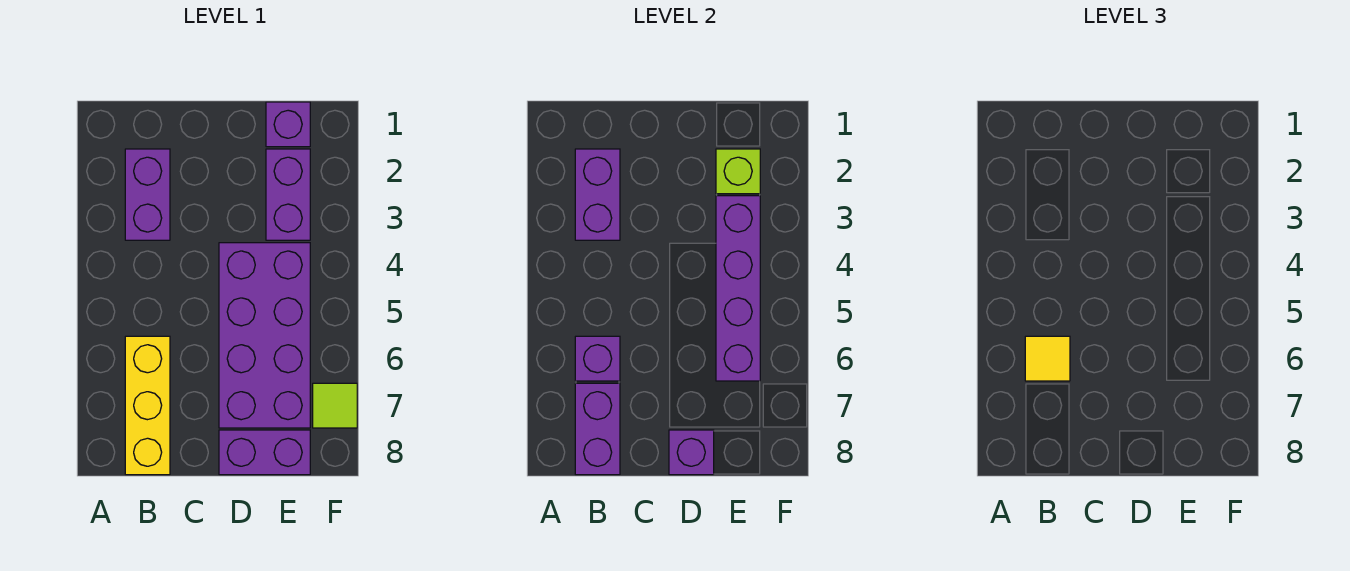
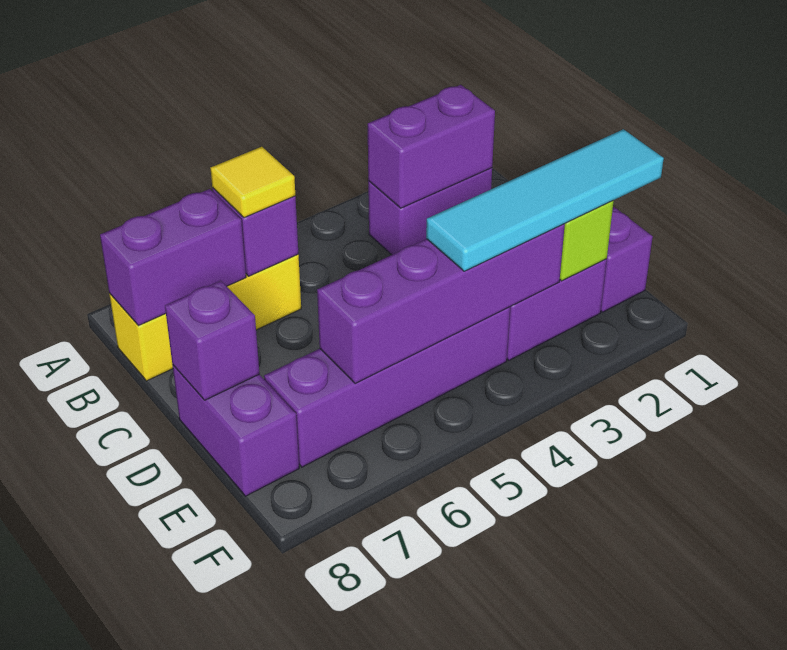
purple 2x4 brick [219,243,310,428] -> purple 1x4 brick [264,307,510,467]
none -> cyan 1x4 tile [426,129,664,271]
lime 1x1 tile [313,383,357,428] -> none

